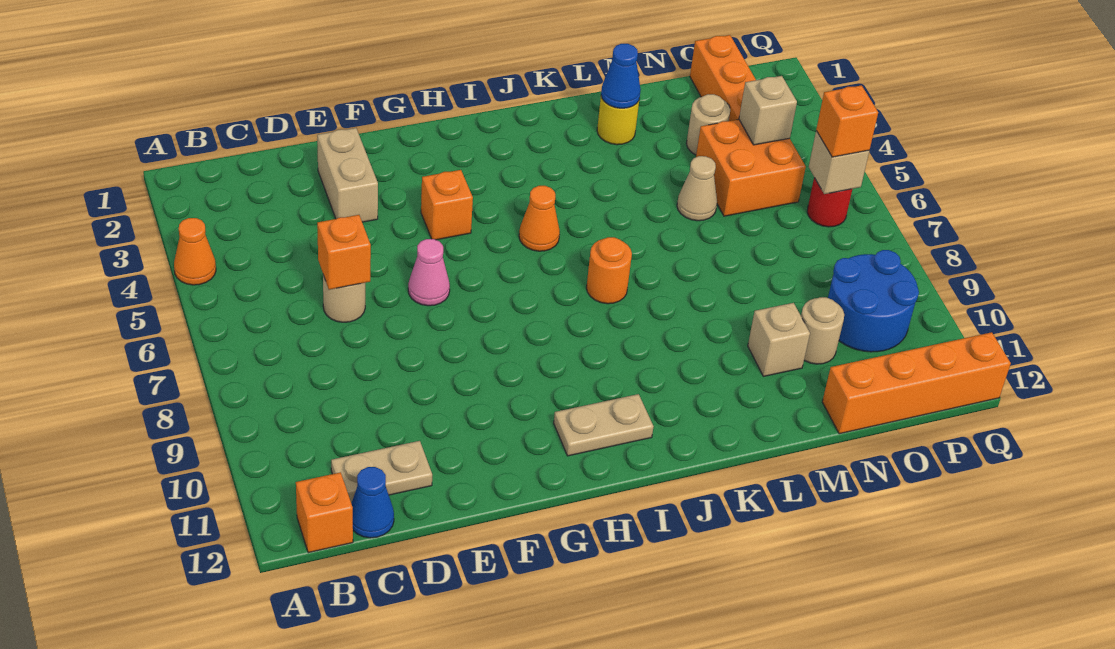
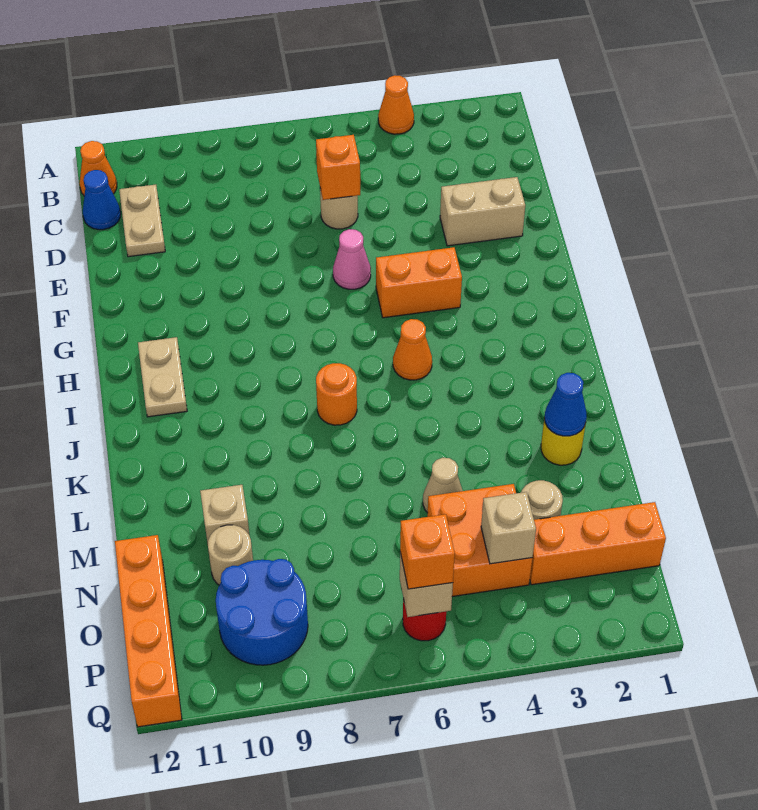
orange 1x1 brick [296,472,353,553] -> orange 1x1 cone [79,141,117,196]
orange 1x1 brick [421,170,473,240] -> orange 1x2 brick [376,247,462,318]

